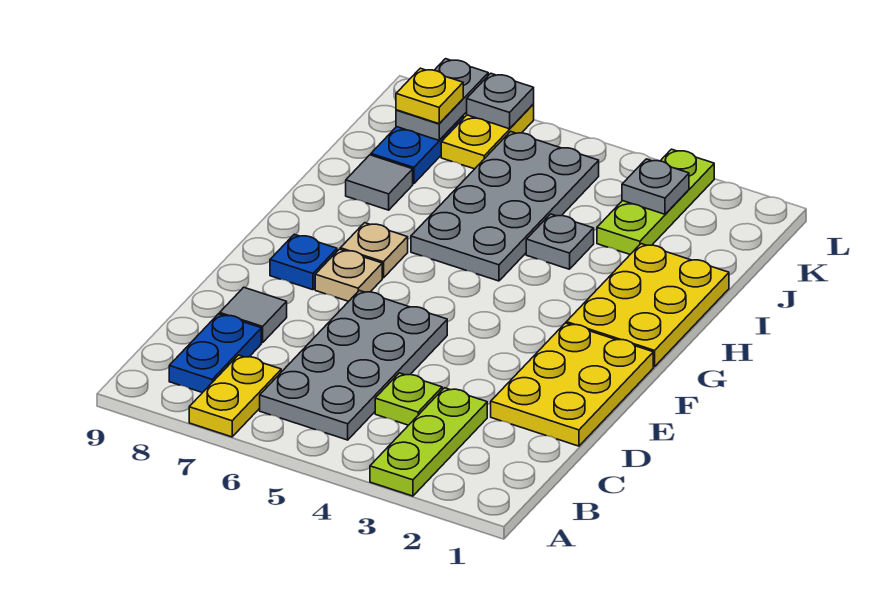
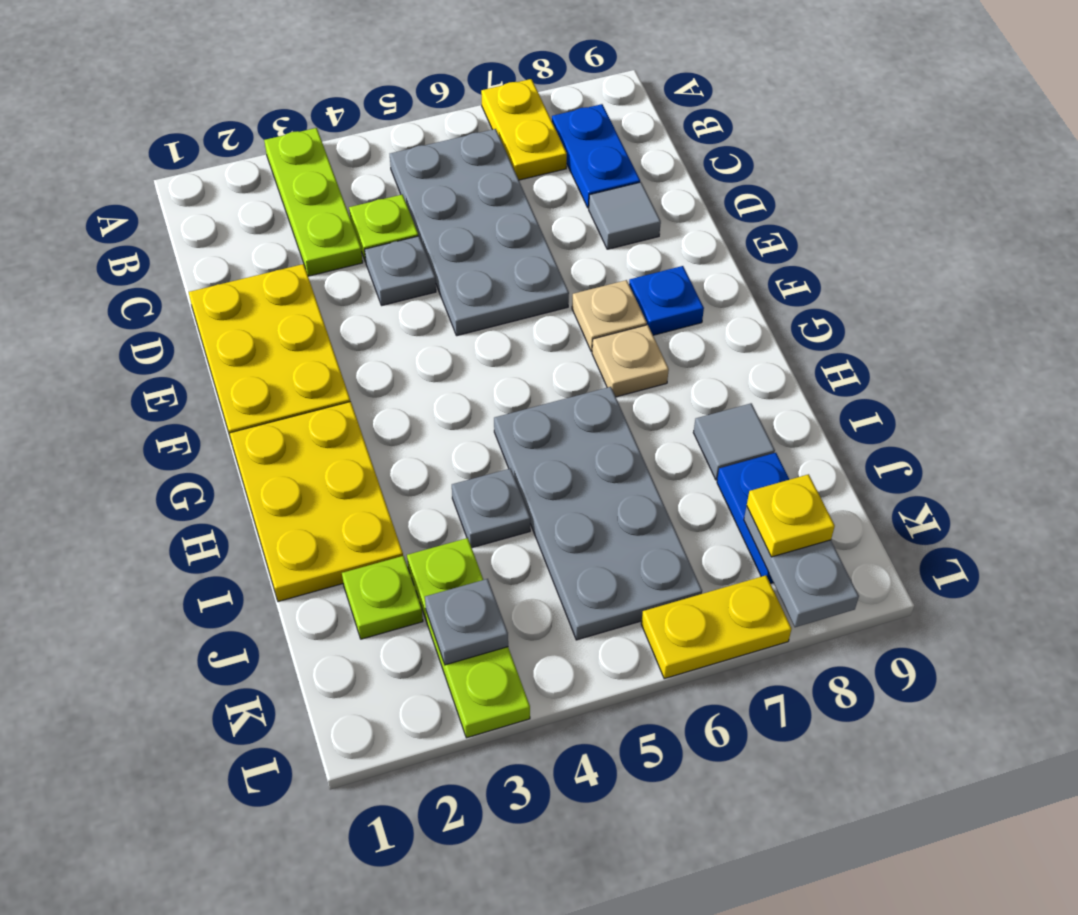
none -> lime 1x1 plate [342,556,423,639]
yellow 1x2 plate [441,104,534,169] -> yellow 1x2 plate turned to [641,575,792,679]
grey 1x1 plate [467,73,534,129] -> grey 1x1 plate moved to [365,236,436,305]

